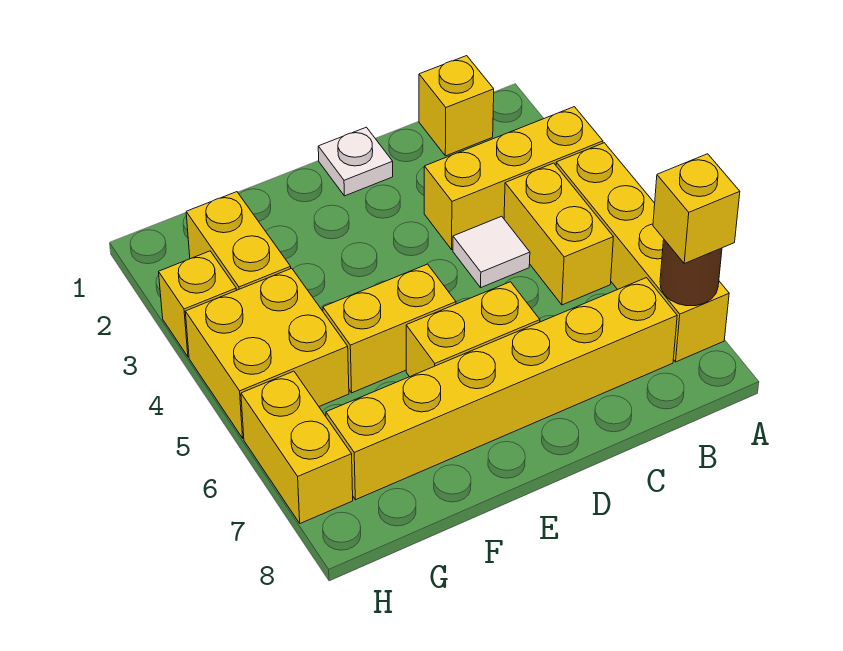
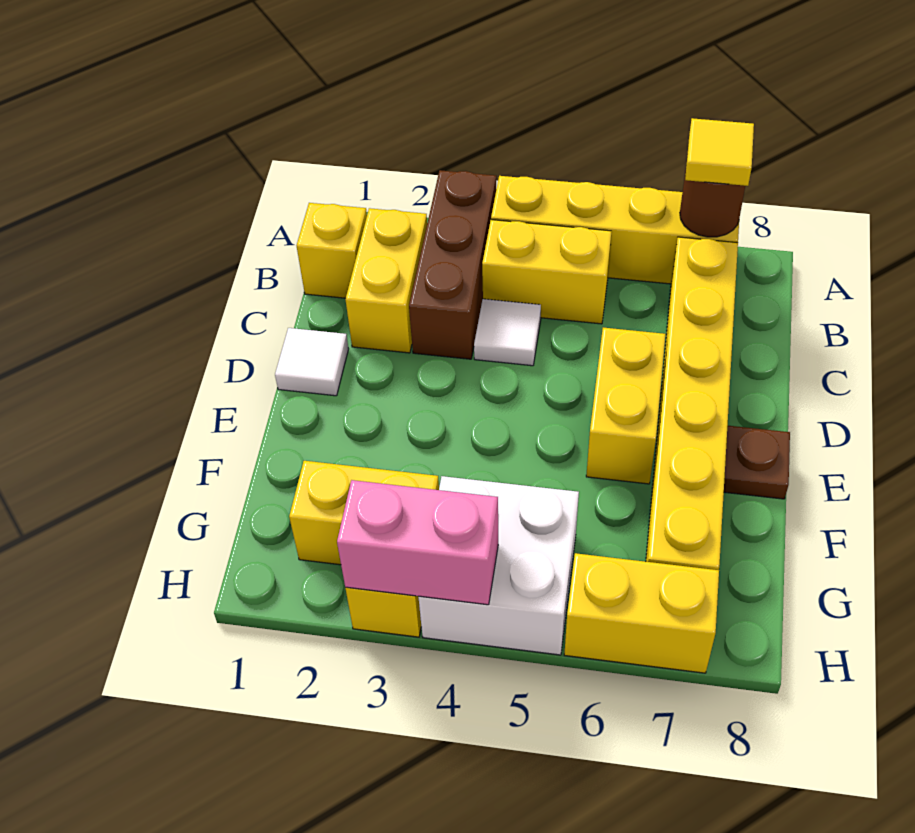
yellow 1x3 brick [424,107,603,249] -> brown 1x3 brick [409,170,496,359]
yellow 1x1 brick [653,154,740,264] -> yellow 1x1 tile [685,118,754,186]
white 1x1 plate [318,127,393,196] -> white 1x1 tile [275,328,348,396]
yellow 1x2 brick [323,264,456,393] -> yellow 1x2 brick moved to [346,208,427,353]
none -> brown 1x1 plate [724,426,790,499]
yellow 2x2 brick [185,268,349,438] -> white 2x2 brick [418,476,579,655]
none -> pink 1x2 brick [337,480,498,605]

